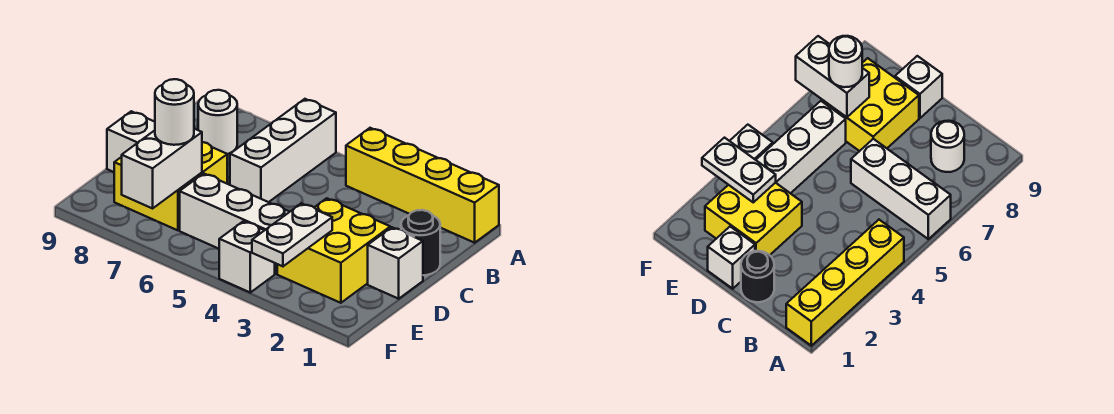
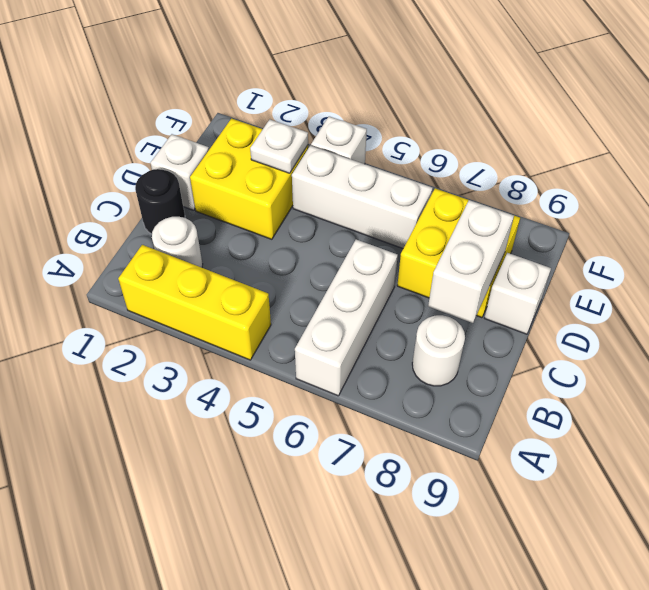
yellow 1x4 brick [346,128,499,243] -> yellow 1x3 brick [118,245,271,360]
white 1x2 plate [252,203,332,266] -> white 1x1 plate [250,120,308,173]
white 1x2 brick [122,129,202,208] -> white 1x2 brick moved to [428,200,514,323]
white 1x1 round brick [155,79,194,145] -> white 1x1 round brick moved to [152,217,203,268]

